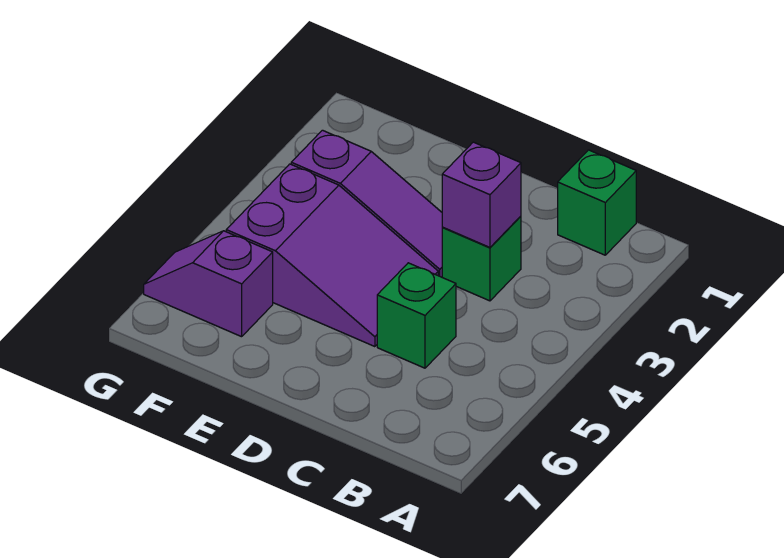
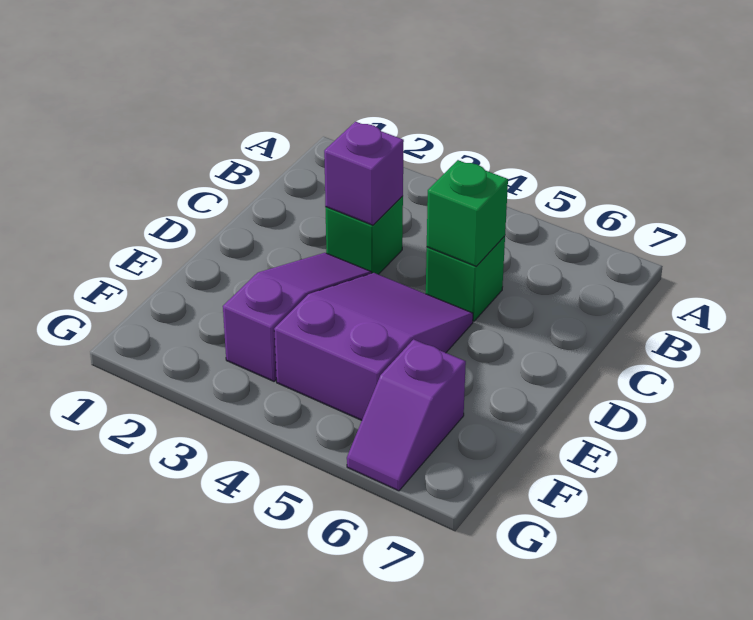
green 1x1 brick [558,150,636,255] -> green 1x1 brick moved to [427,160,508,266]

